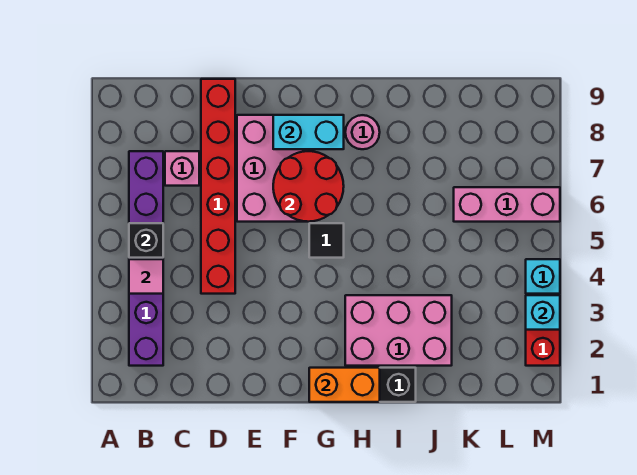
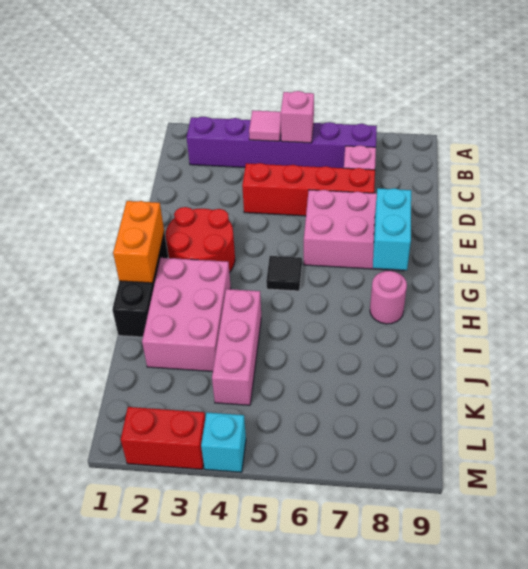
black 1x1 brick [129,223,163,258] -> pink 1x1 brick [281,91,314,143]
red 1x6 brick [201,79,235,294] -> red 1x4 brick [242,163,375,216]
red 2x2 round brick [273,151,344,222] -> red 2x2 round brick moved to [166,207,235,273]
pink 1x3 brick [454,187,560,222] -> pink 1x3 brick moved to [212,289,261,405]
cyan 1x1 brick [526,295,560,330] -> none

